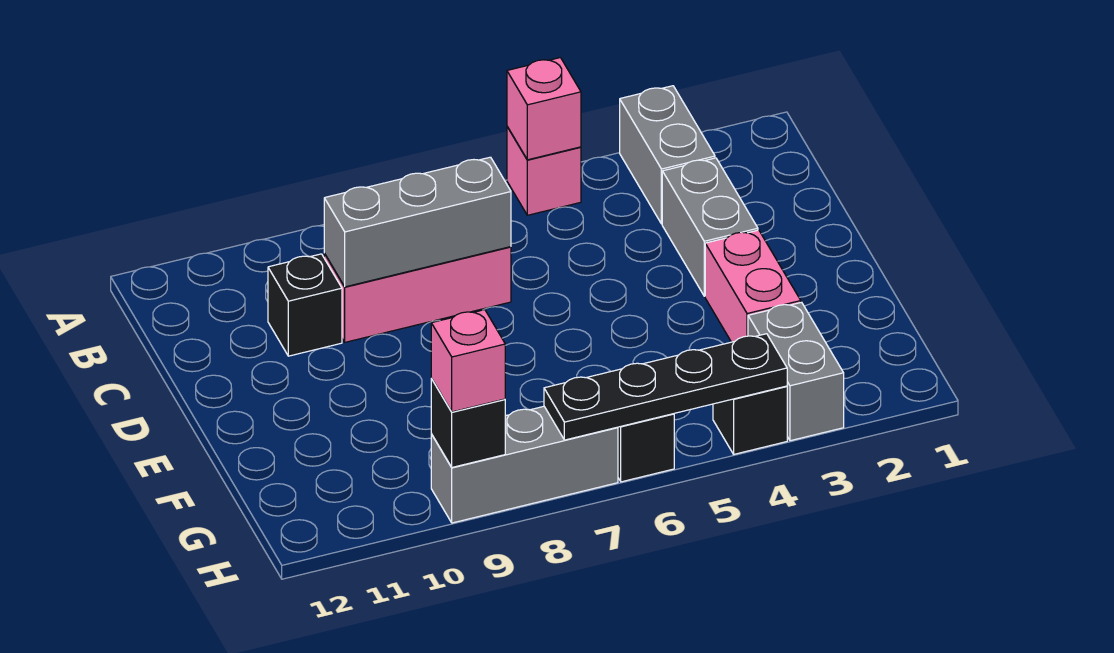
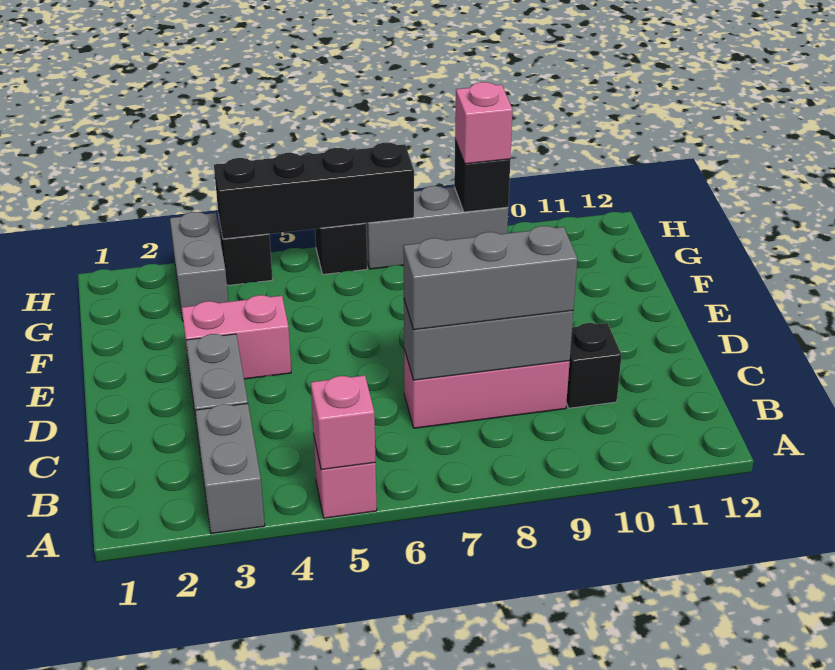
none -> grey 1x3 brick [403,226,577,330]
pink 1x2 brick [705,230,801,342] -> pink 1x2 brick turned to [182,295,291,379]
black 1x4 plate [544,334,787,440] -> black 1x4 brick [214,143,414,239]

